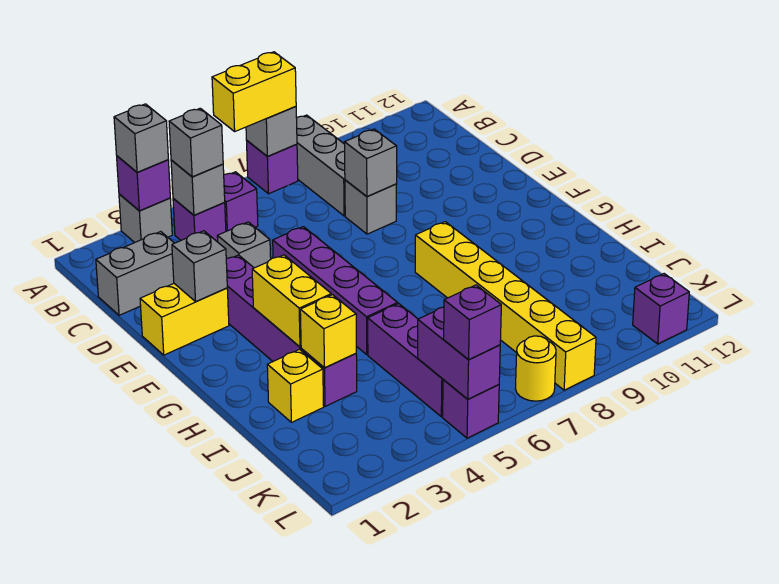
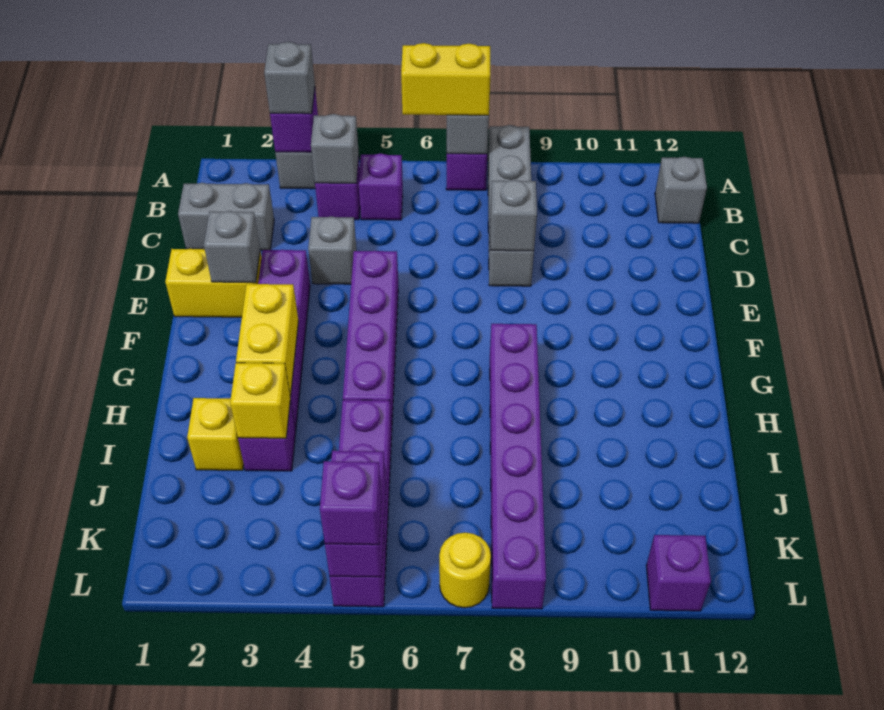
grey 1x1 brick [169,108,223,177] -> grey 1x1 brick moved to [655,157,707,223]
yellow 1x6 brick [415,222,596,390] -> purple 1x6 brick [490,324,546,609]

